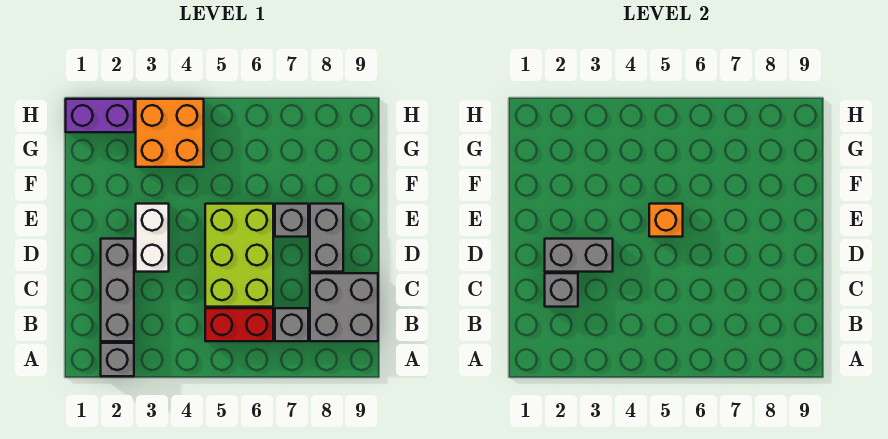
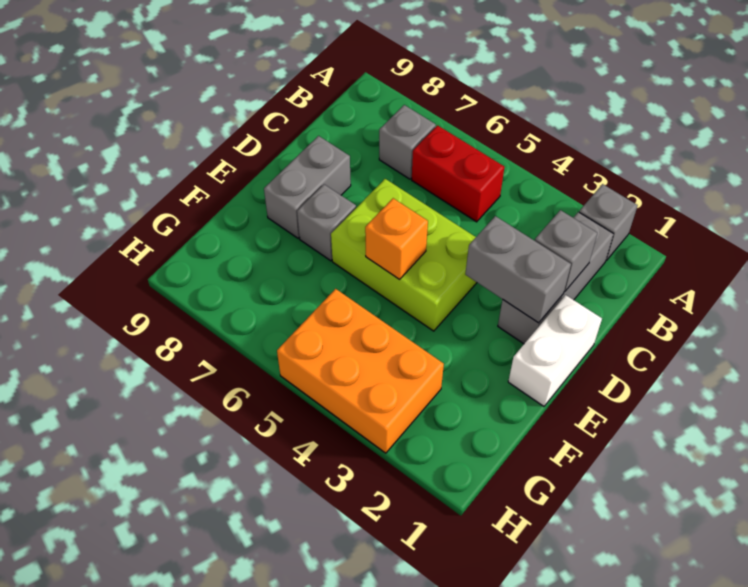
grey 2x2 brick [310,273,378,341] -> none
lime 2x3 brick [205,204,273,307] -> lime 2x3 brick turned to [331,179,477,331]
white 1x2 brick [136,204,169,272] -> white 1x2 brick moved to [508,295,602,406]
orange 2x2 brick [136,99,204,167] -> orange 2x3 brick [277,289,444,453]
purple 1x2 brick [66,99,134,132] -> none

